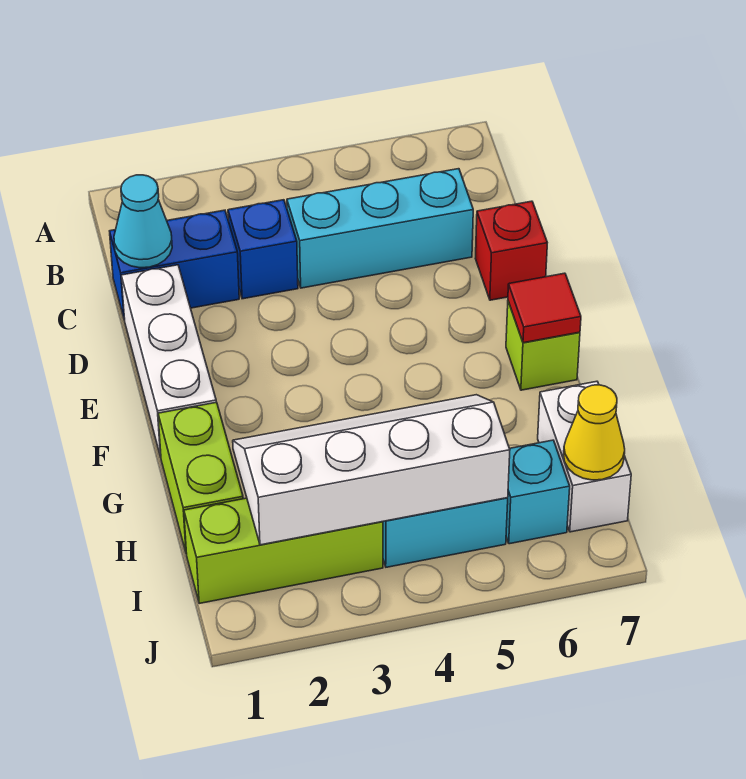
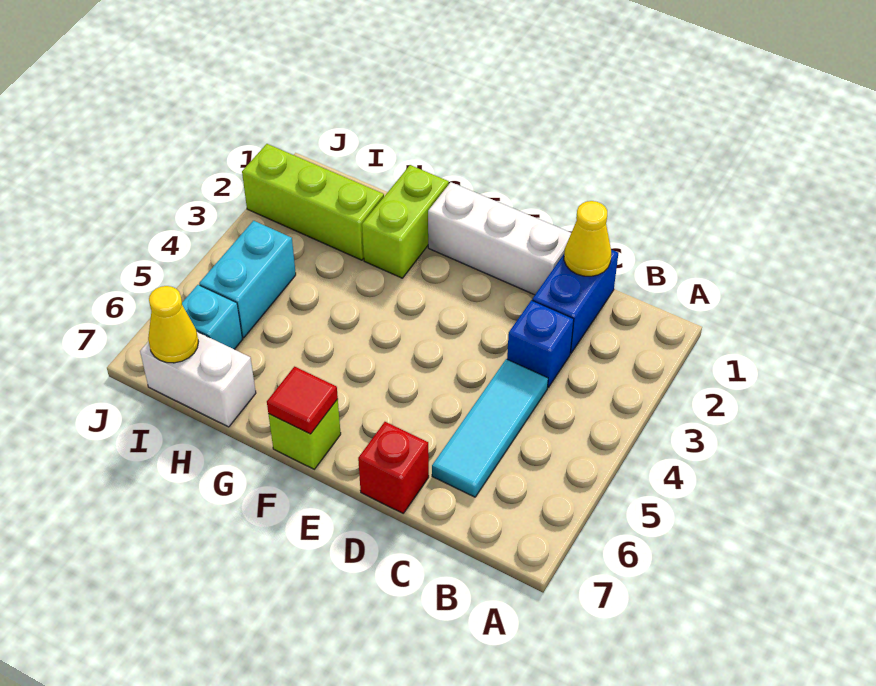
cyan 1x1 cone [114,175,172,268] -> yellow 1x1 cone [564,201,611,276]
cyan 1x3 brick [287,169,473,288] -> cyan 1x3 tile [432,359,548,497]
lime 1x2 brick [158,402,243,554] -> lime 1x2 brick turned to [362,165,449,278]
white 2x4 slope [233,395,510,545] -> none
lime 1x3 brick [184,498,383,603] -> lime 1x3 brick turned to [242,144,384,260]

